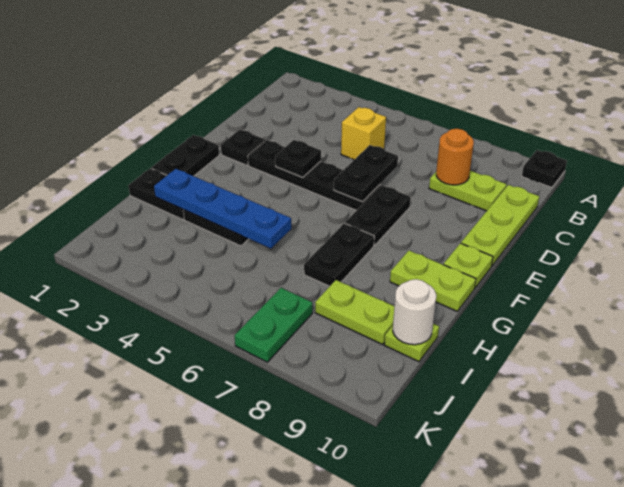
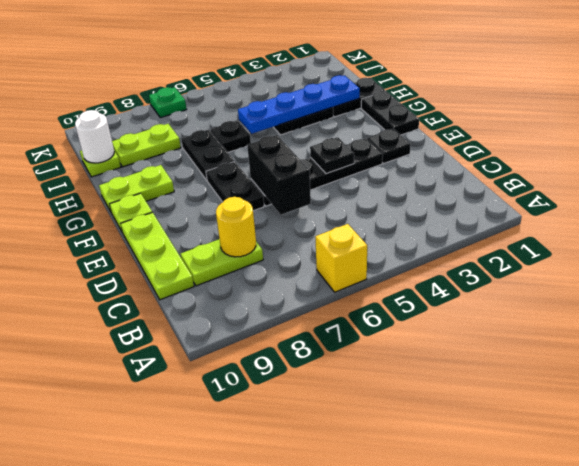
black 1x1 plate [522,150,567,187] -> black 1x1 plate moved to [210,120,251,152]
yellow 1x1 brick [341,107,386,160] -> yellow 1x1 brick moved to [315,224,367,292]
orange 1x1 round brick [436,129,474,185] -> yellow 1x1 round brick [216,197,256,257]
black 1x2 plate [334,145,398,202] -> black 1x2 brick [247,135,311,215]
green 1x2 plate [235,288,313,362] -> green 1x1 plate [149,87,187,118]

